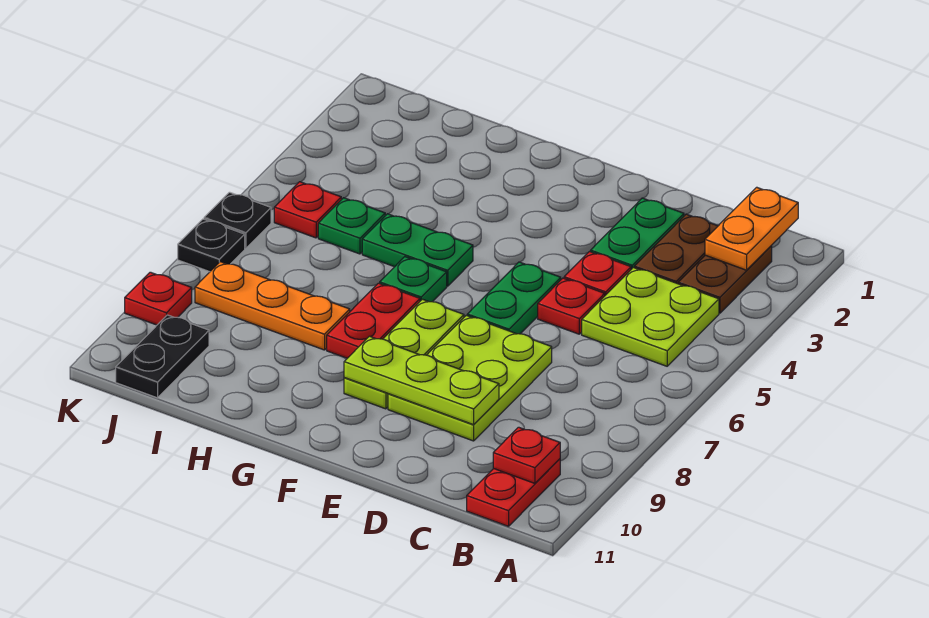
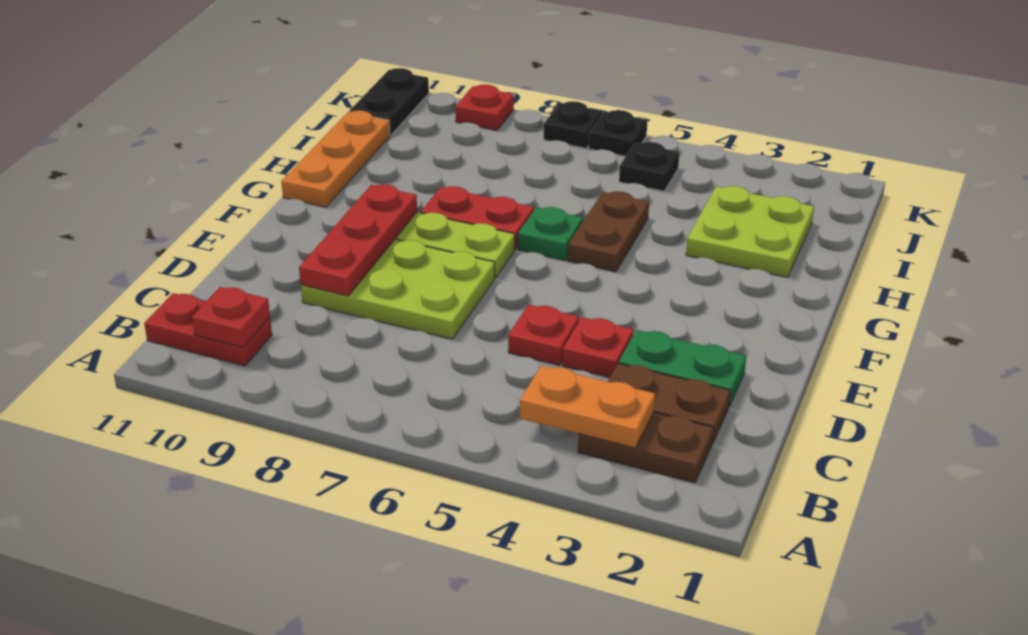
orange 1x2 plate [705,187,798,270] -> orange 1x2 plate moved to [520,365,655,448]
lime 2x2 plate [582,268,719,366] -> lime 2x2 plate moved to [686,186,814,277]
lime 1x3 plate [344,336,499,425] -> red 1x3 plate [299,184,417,296]
green 1x2 plate [467,262,561,334] -> none
green 1x2 plate [362,214,473,286] -> brown 1x2 plate [568,191,649,272]
orange 1x3 plate [195,262,350,350] -> orange 1x3 plate moved to [281,110,390,207]
green 1x1 plate [318,198,385,254] -> none
red 1x1 plate [274,182,341,238] -> black 1x1 plate [619,142,679,191]
black 1x2 plate [116,315,209,398] -> black 1x2 plate turned to [349,68,429,135]

